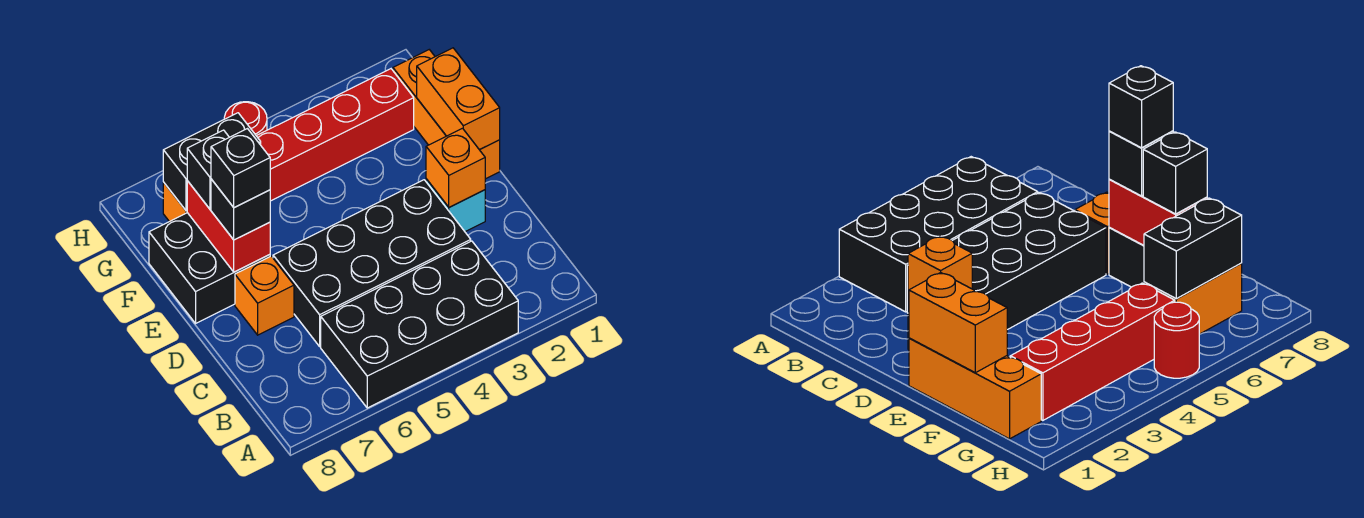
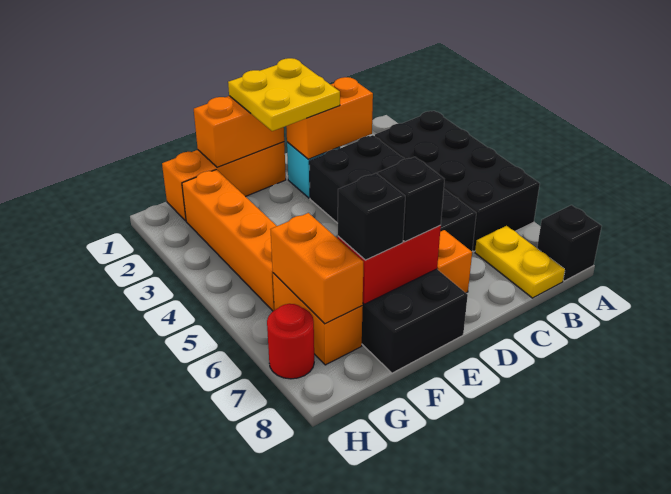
none -> yellow 1x2 plate [475,226,565,298]
none -> yellow 2x2 plate [228,58,340,131]
orange 1x1 brick [426,128,485,207] -> orange 1x2 brick [286,77,373,159]
black 1x1 brick [211,129,270,208] -> black 1x1 brick moved to [537,205,602,281]
red 1x4 brick [257,69,414,201] -> orange 1x4 brick [182,170,276,311]
black 1x2 brick [163,113,261,211] -> orange 1x2 brick [270,213,363,324]
red 1x1 round brick [224,102,267,136] -> red 1x1 round brick moved to [267,304,314,379]

